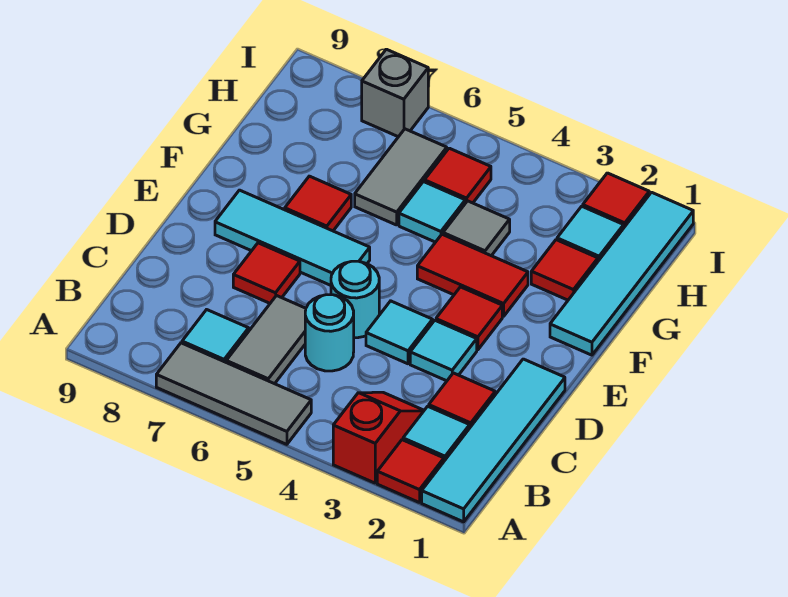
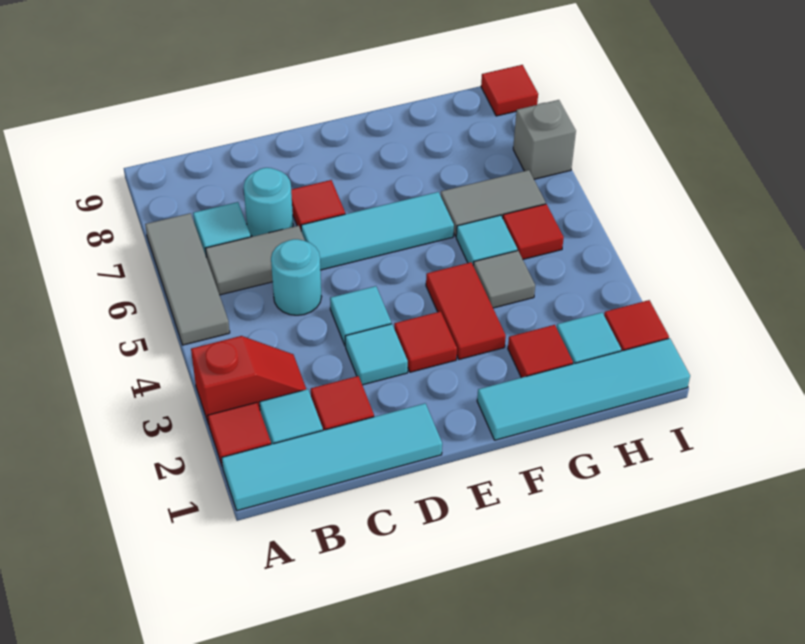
cyan 1x1 round brick [331,261,379,338] -> cyan 1x1 round brick moved to [244,168,293,237]
cyan 1x3 tile [215,190,370,285] -> cyan 1x3 tile turned to [301,192,454,270]
red 1x1 tile [285,176,351,231] -> red 1x1 tile moved to [481,65,538,116]

